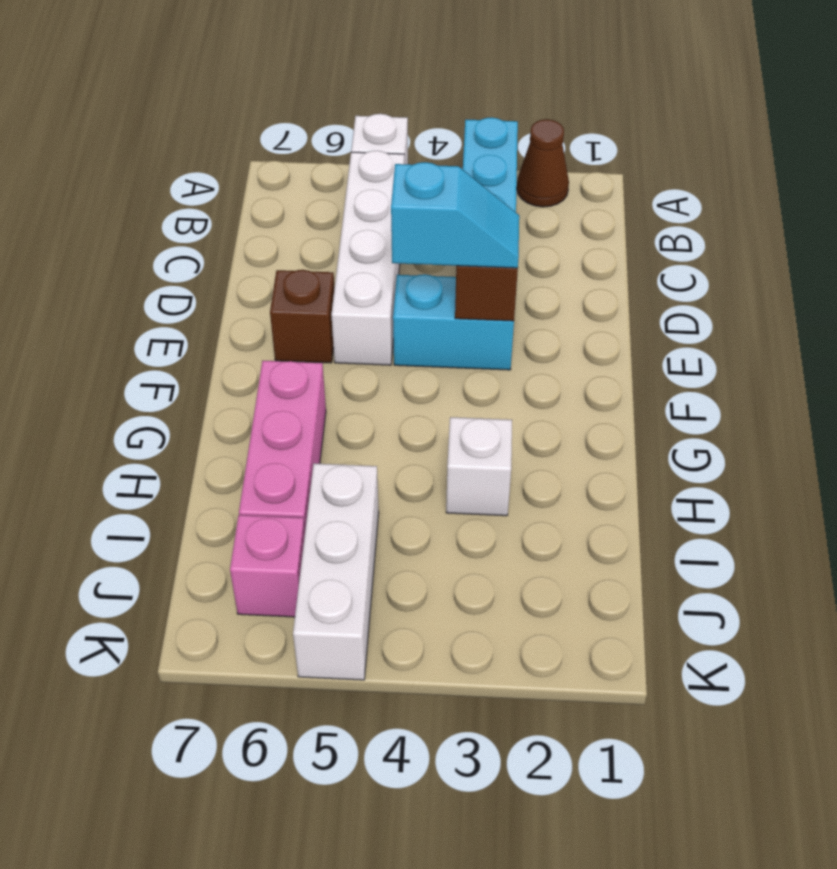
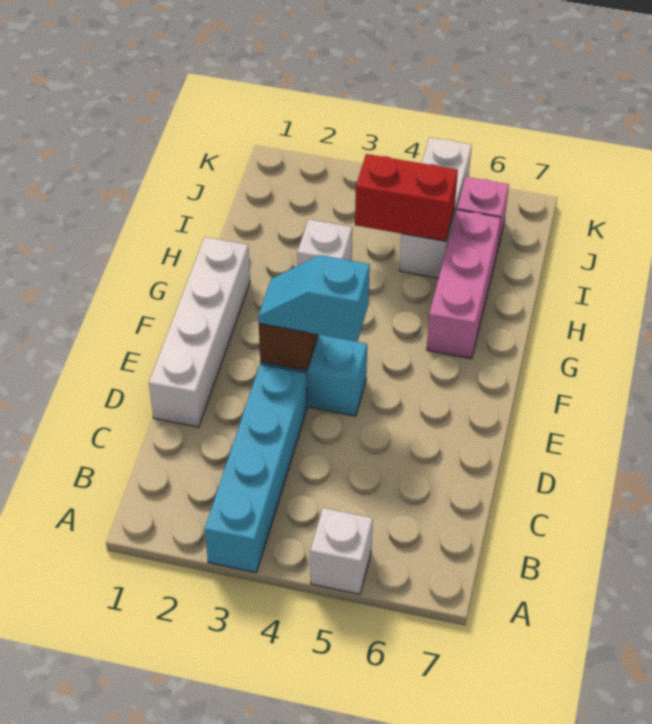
brown 1x1 cone [517,119,569,207] -> none
white 1x4 brick [331,151,404,365] -> white 1x4 brick moved to [149,237,250,427]
brown 1x1 brick [270,270,335,363] -> none
none -> red 1x2 brick [355,154,458,241]

